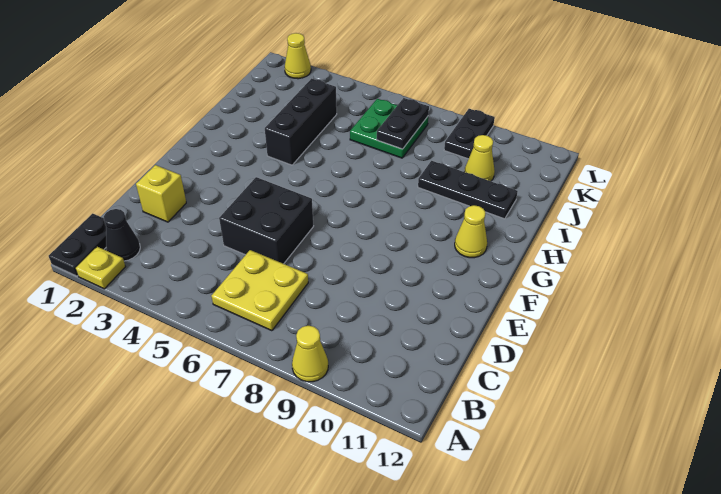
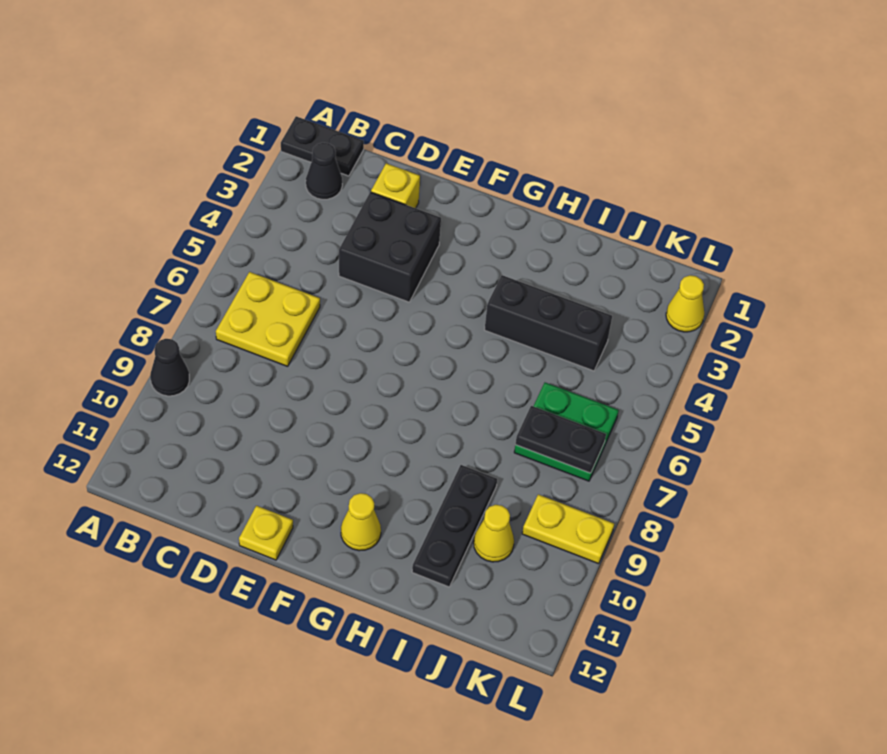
yellow 1x1 plate [75,247,126,289] -> yellow 1x1 plate moved to [239,506,293,560]
yellow 1x1 cone [292,326,328,382] -> black 1x1 cone [150,339,189,396]
black 2x2 brick [219,177,313,264] -> black 2x2 brick moved to [339,192,441,302]
black 1x2 plate [444,109,495,159] -> yellow 1x2 plate [522,494,614,564]

